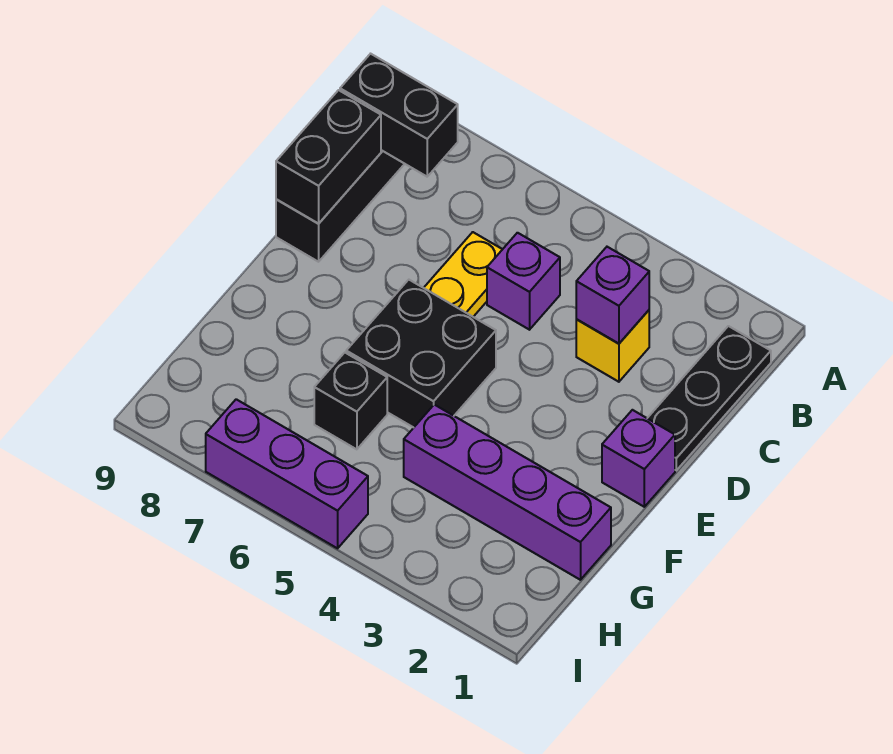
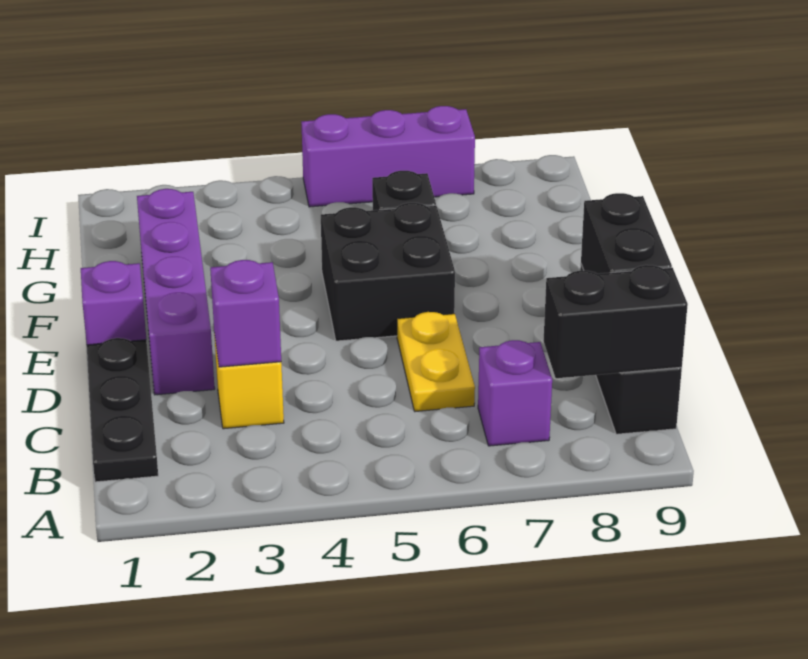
purple 1x1 brick [487,233,560,330] -> purple 1x1 brick moved to [478,340,552,446]
purple 1x4 brick [404,405,611,580] -> purple 1x4 brick turned to [137,189,215,395]

